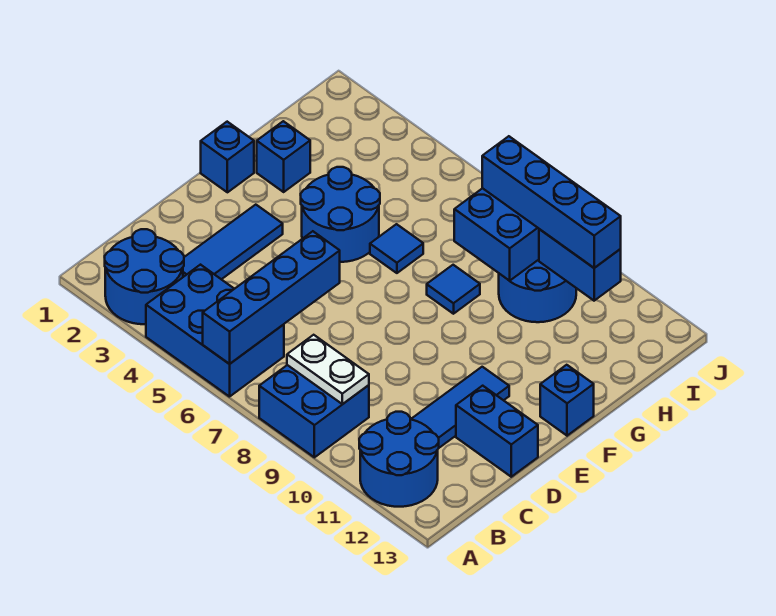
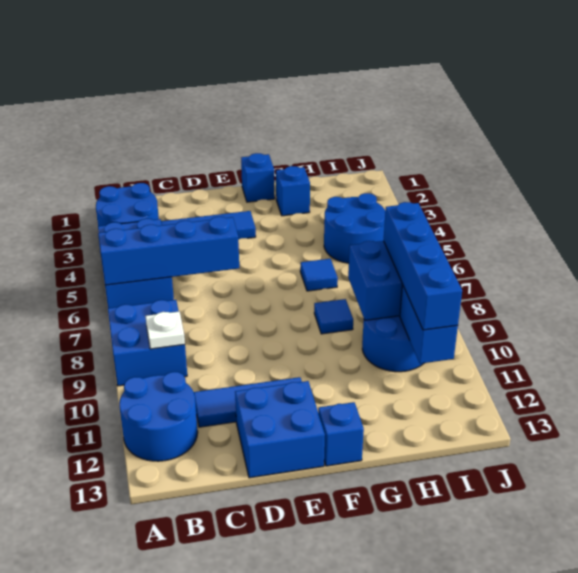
white 1x2 plate [287,335,369,404] -> white 1x1 plate [145,311,185,349]
blue 1x2 brick [456,386,538,477] -> blue 2x2 brick [235,381,325,478]
blue 2x2 round brick [301,167,380,262] -> blue 2x2 round brick moved to [324,193,385,263]

